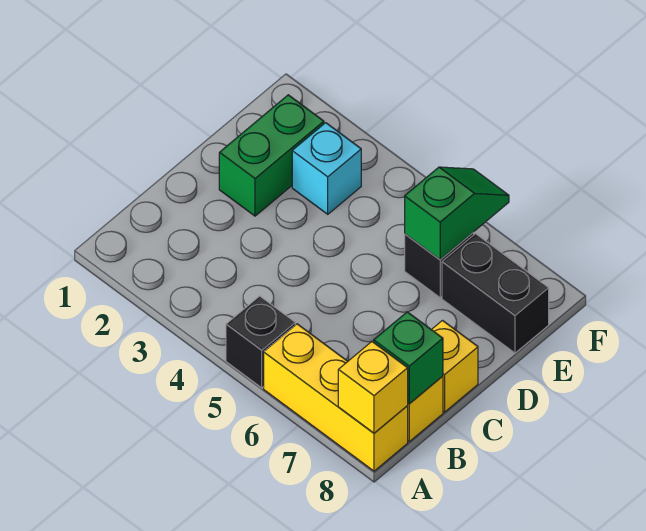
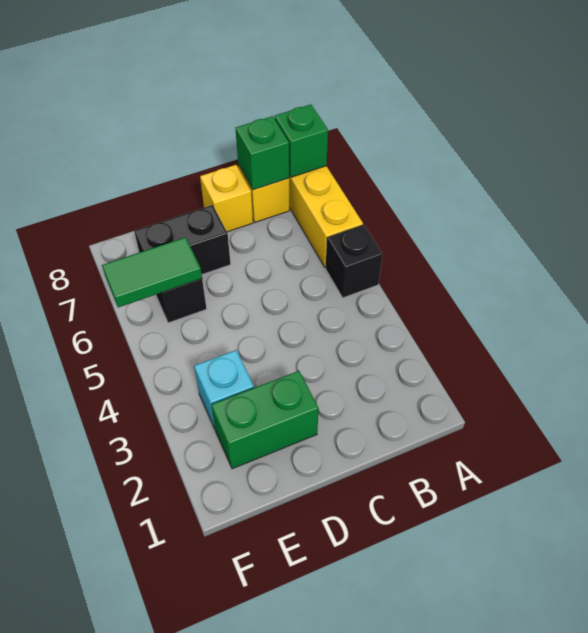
yellow 1x1 brick [338,342,408,433] -> green 1x1 brick [275,104,328,177]
green 1x2 slope [405,167,509,260] -> green 1x2 tile [102,237,202,307]
black 1x2 brick [442,234,549,353] -> black 1x2 brick turned to [134,205,231,274]

